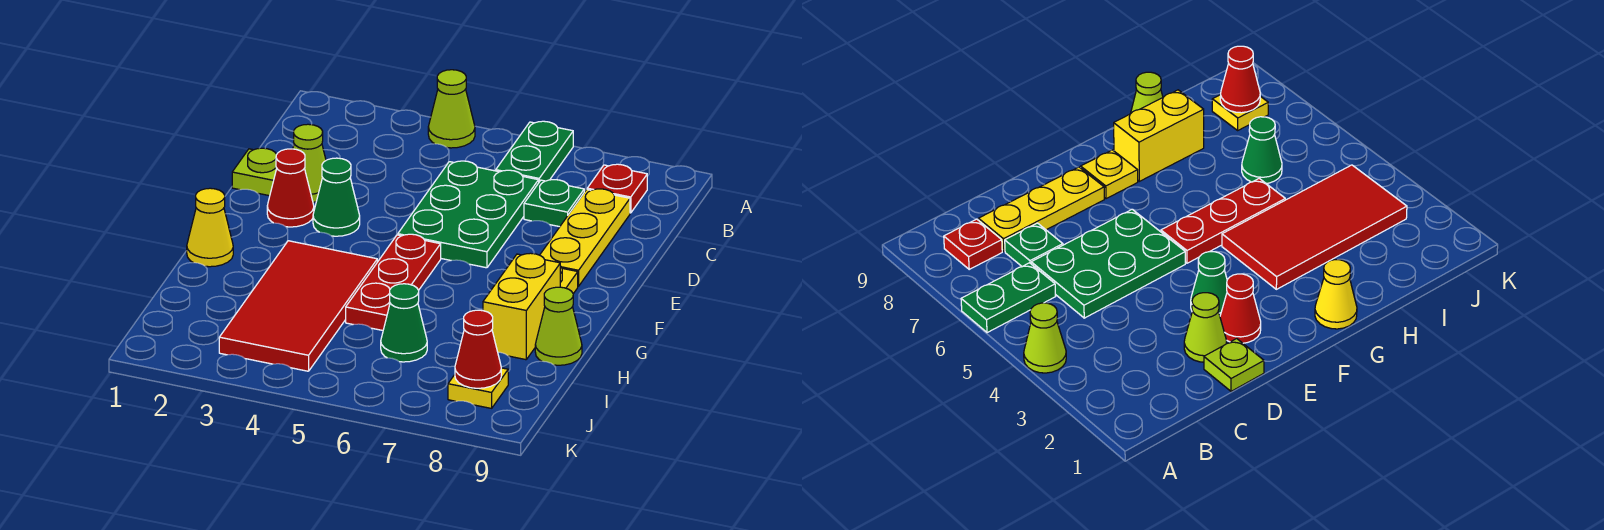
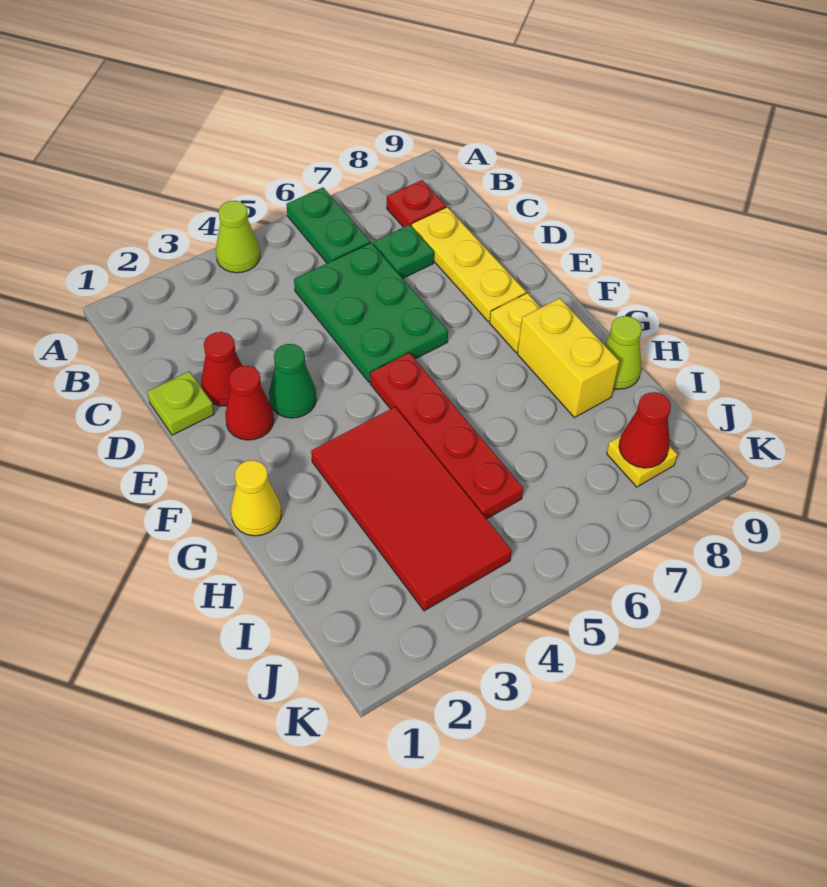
lime 1x1 cone [293,124,326,202] -> red 1x1 cone [201,332,242,406]
red 1x3 plate [346,234,441,330] -> red 1x4 plate [370,353,523,519]
green 1x1 cone [381,284,427,362] -> none

